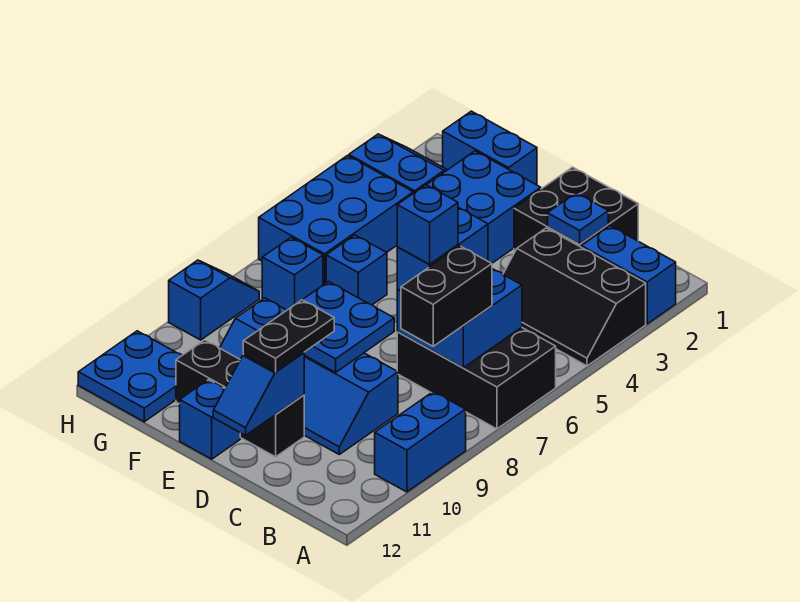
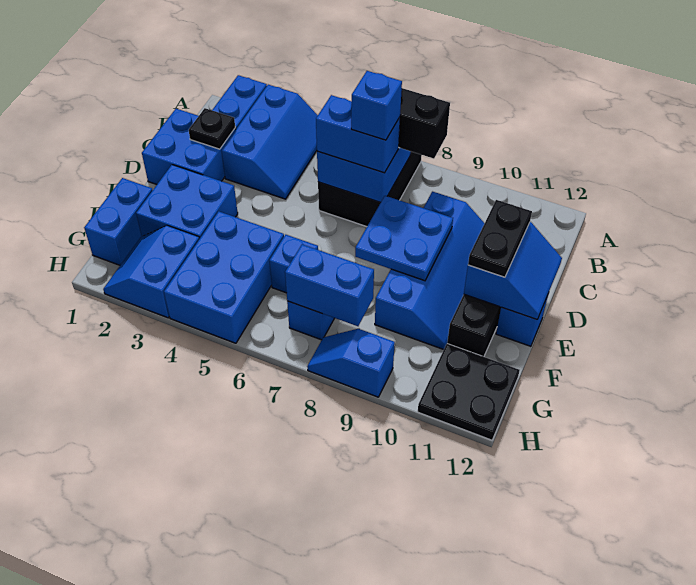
black 2x3 slope [503,228,646,366] -> blue 2x3 slope [221,85,318,199]
blue 1x2 brick [375,392,466,492] -> blue 1x2 brick moved to [285,245,374,326]
black 2x2 brick [514,167,638,251] -> blue 2x2 brick [142,109,236,184]
blue 1x1 plate [548,193,608,244] -> black 1x1 plate [189,108,235,149]
black 1x2 plate [243,300,334,372] -> black 1x2 plate turned to [468,200,532,277]
blue 1x2 slope [213,353,304,435] -> blue 2x2 slope [464,222,562,319]
blue 2x3 brick [259,156,413,285] -> blue 2x3 brick turned to [164,211,284,343]
blue 2x2 plate [78,331,182,422] -> black 2x2 plate [418,344,520,440]

